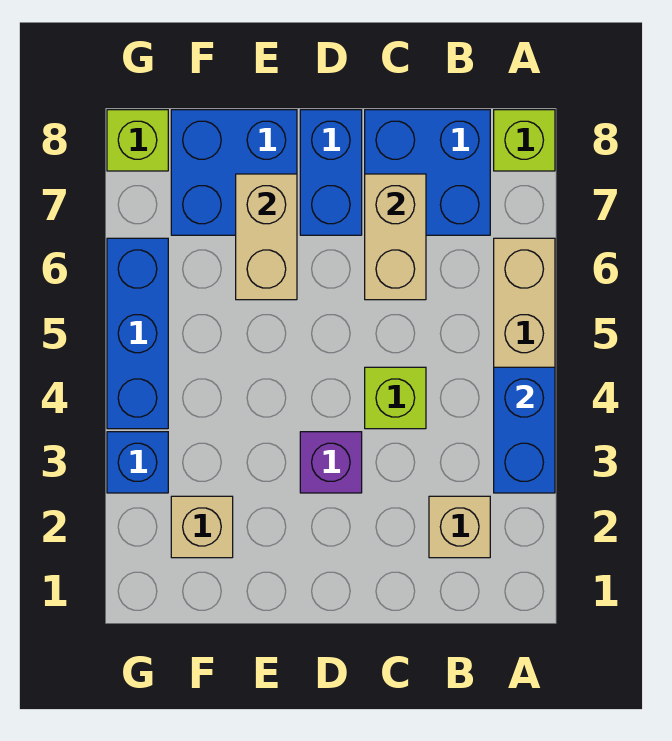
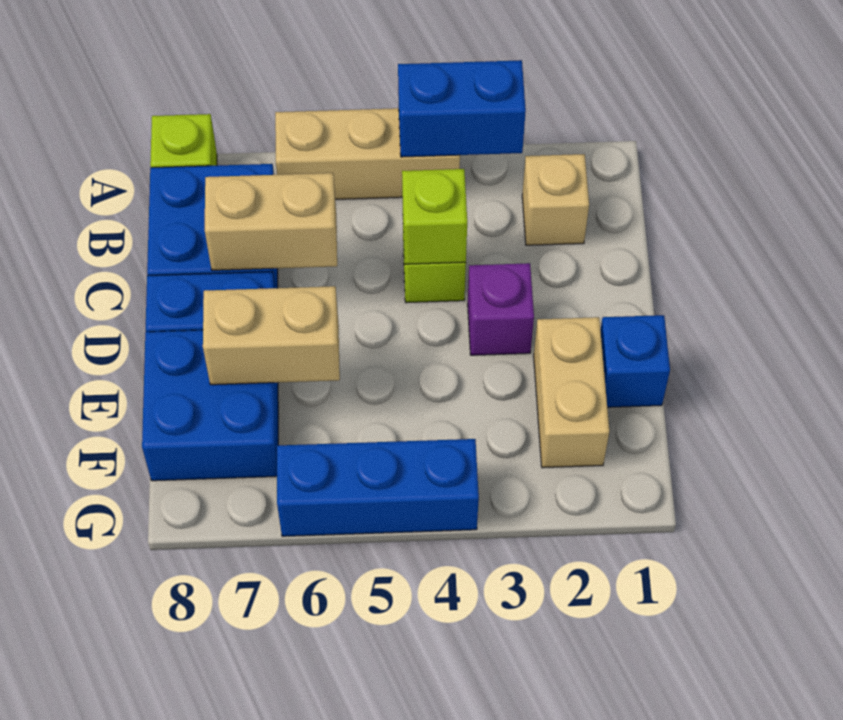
tan 1x1 brick [171,496,233,558] -> tan 1x2 brick [534,317,609,468]
blue 1x1 brick [107,432,168,493] -> blue 1x1 brick moved to [600,315,670,407]
lime 1x1 brick [107,110,168,171] -> lime 1x1 brick moved to [402,169,467,264]

